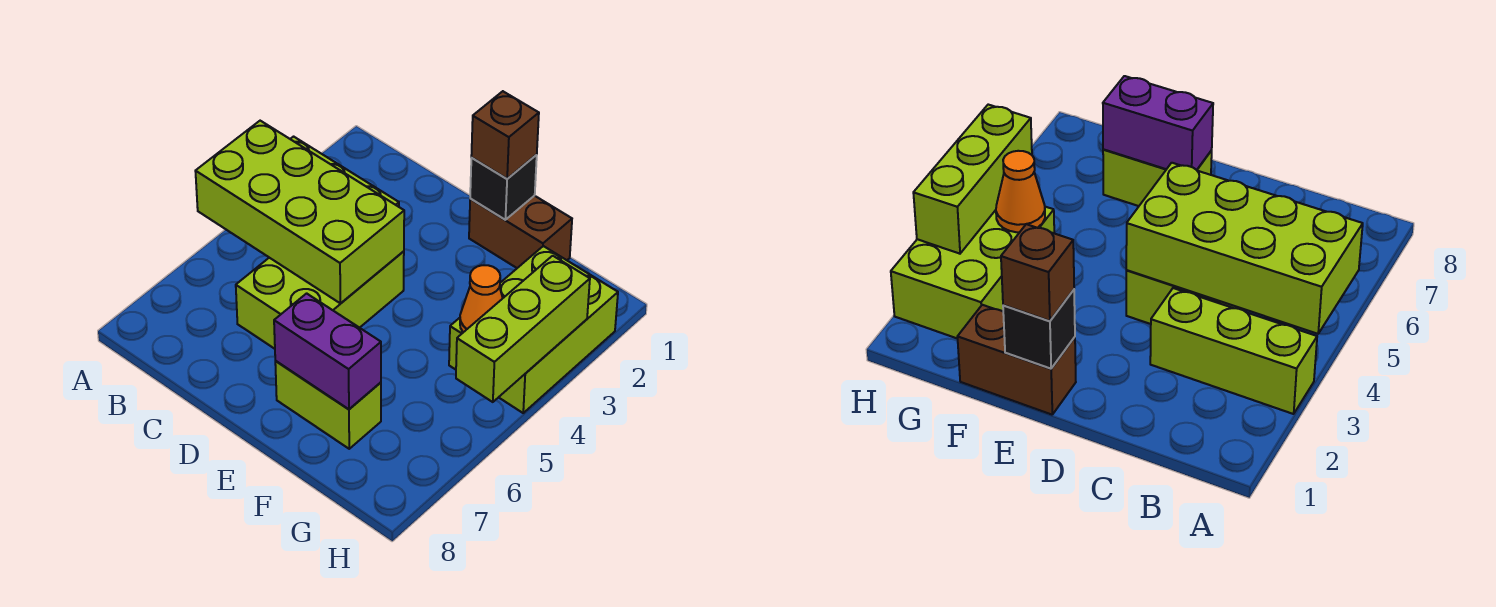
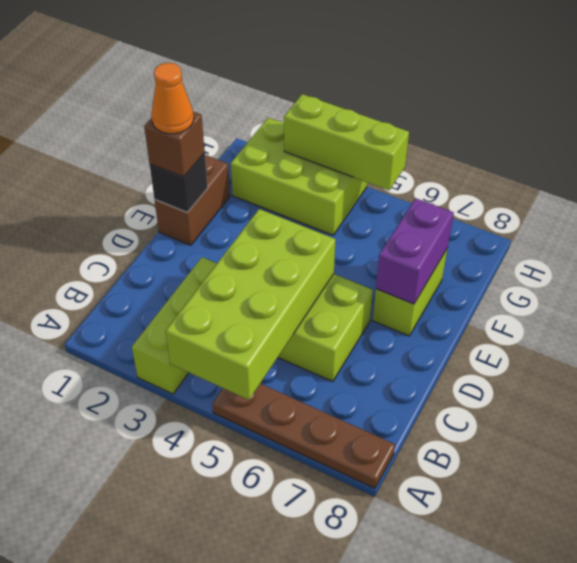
none -> brown 1x4 plate [212,383,395,488]
orange 1x1 cone [460,265,503,332] -> orange 1x1 cone moved to [151,63,194,134]

